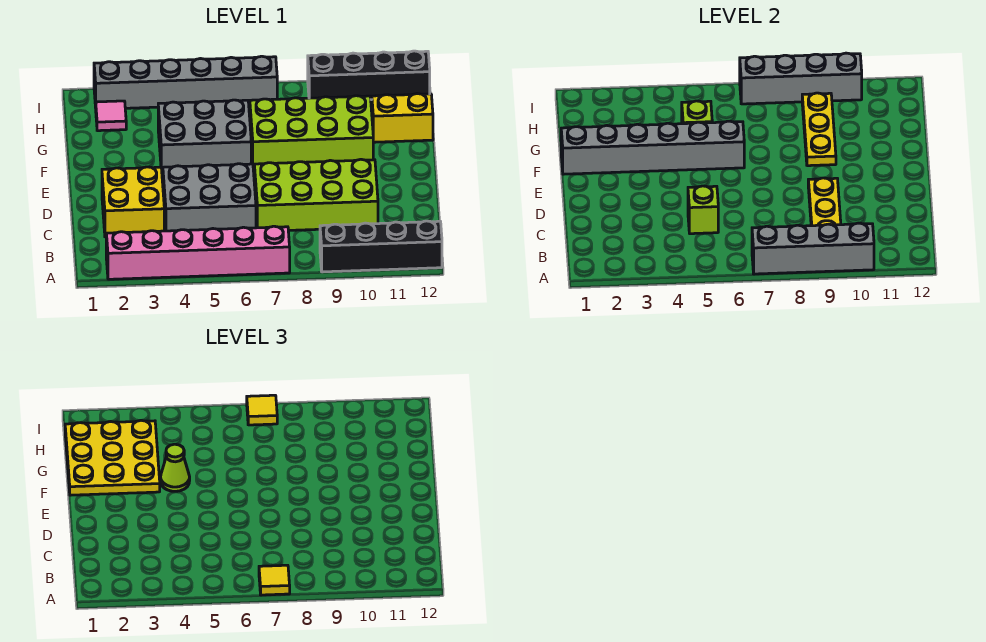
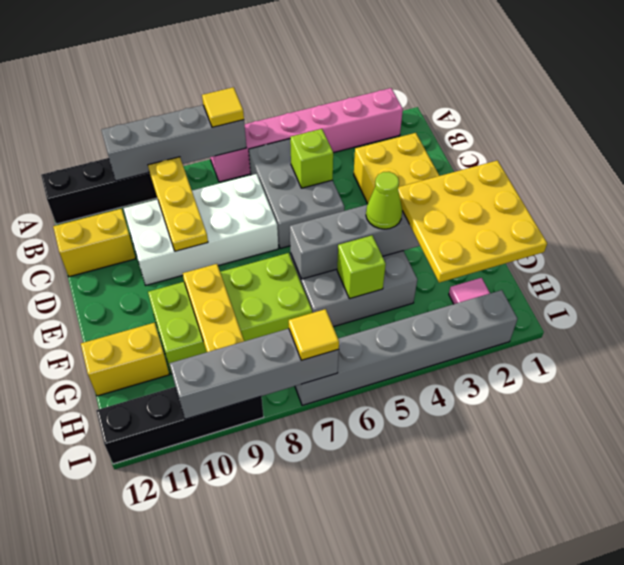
grey 2x3 brick [163,164,256,231] -> grey 2x3 brick turned to [249,139,344,249]
lime 2x4 brick [254,159,378,230] -> white 2x4 brick [124,174,278,285]
none -> yellow 1x2 brick [53,209,136,277]

